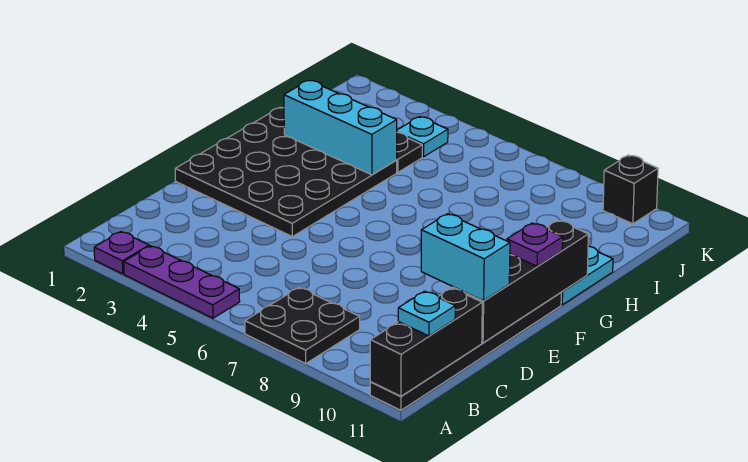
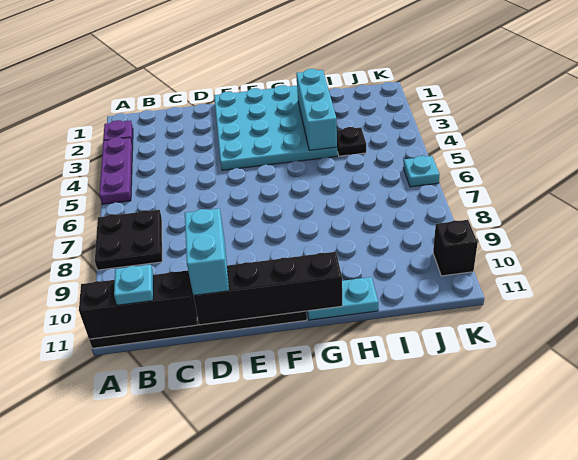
black 4x4 plate [175,107,397,237] -> cyan 4x4 plate [214,85,337,170]
purple 1x1 plate [507,223,563,266] -> none
cyan 1x1 plate [397,117,448,157] -> cyan 1x1 plate moved to [403,156,440,187]

